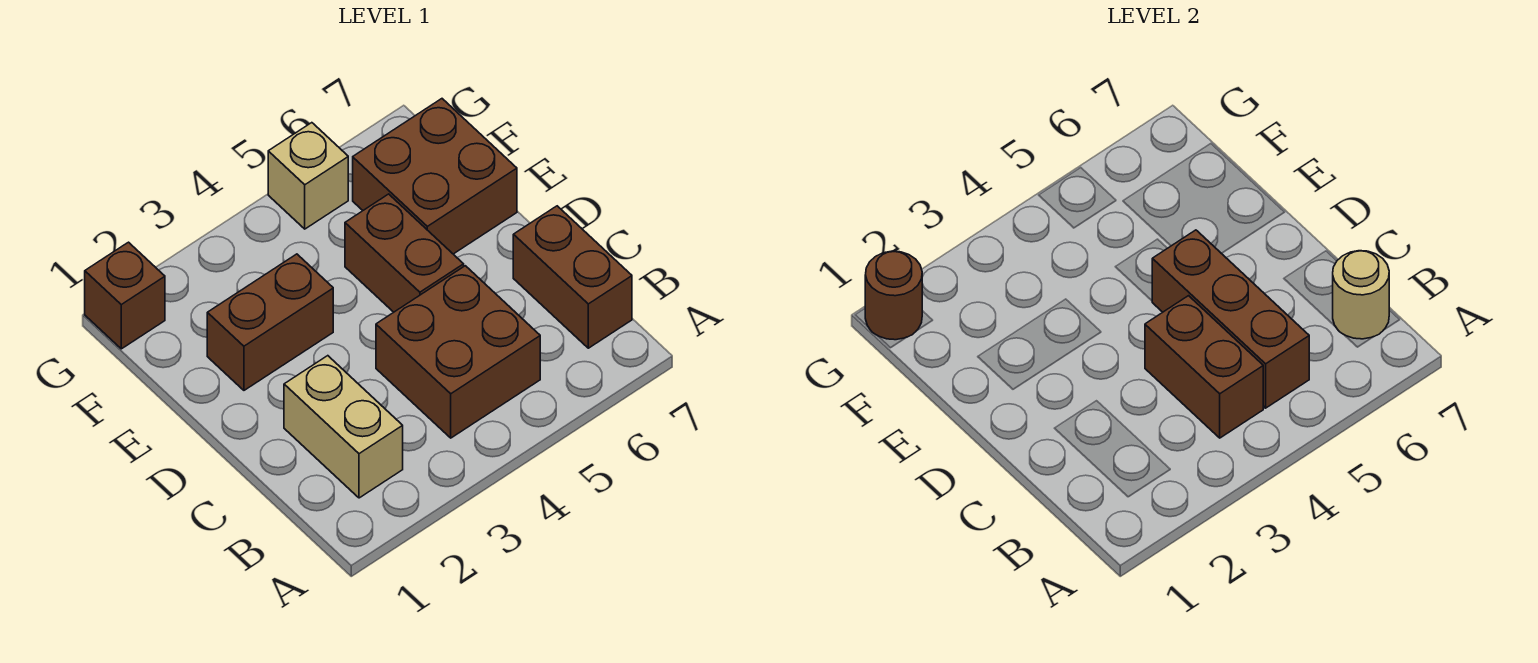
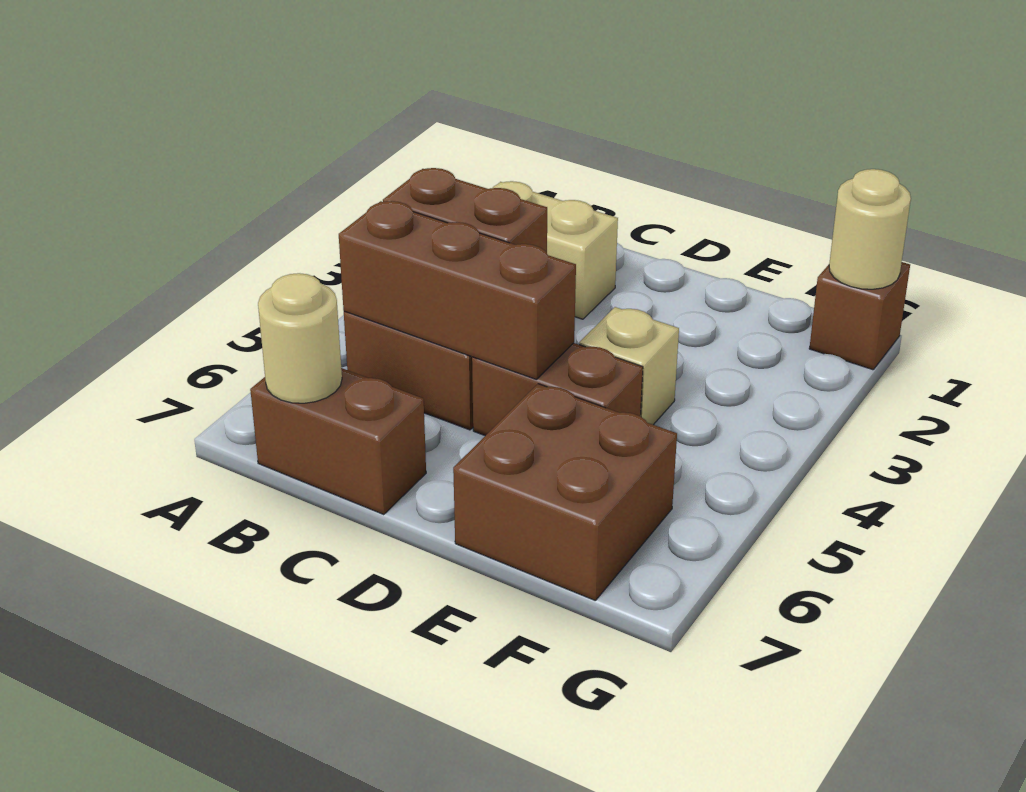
brown 1x2 brick [207,254,333,390] -> none
brown 1x1 round brick [865,251,922,340] -> tan 1x1 round brick [829,169,911,289]
tan 1x1 brick [268,123,348,229] -> tan 1x1 brick moved to [579,307,679,425]

